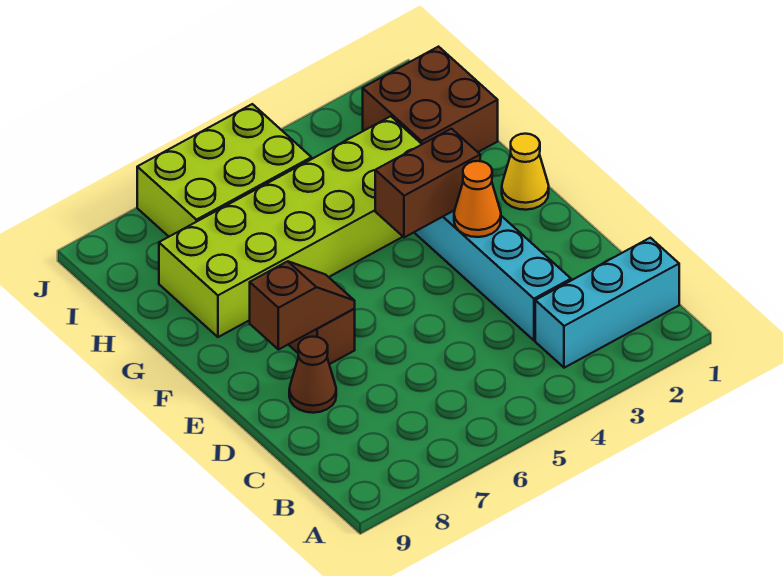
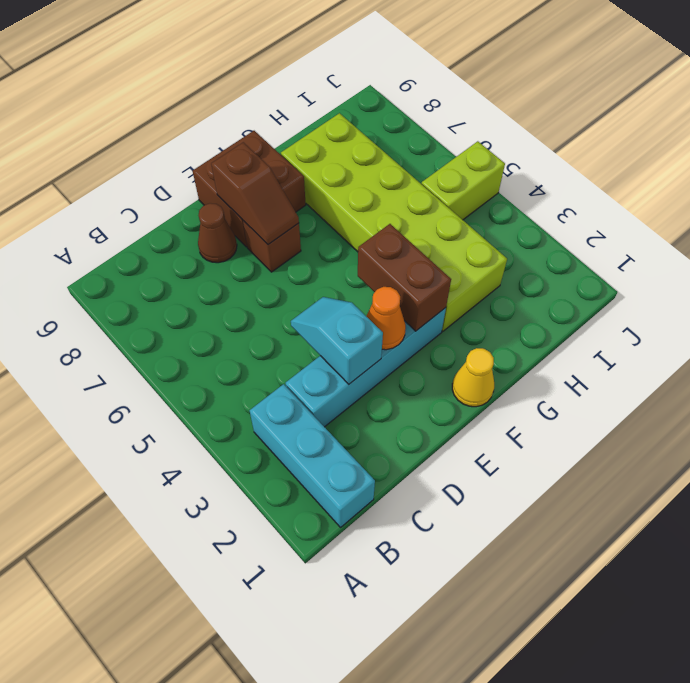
none -> cyan 1x2 slope [291,297,383,384]
brown 2x2 brick [363,47,498,152] -> brown 2x2 brick moved to [193,131,306,247]
lime 2x3 brick [137,104,311,236] -> lime 1x2 brick [422,141,505,220]

